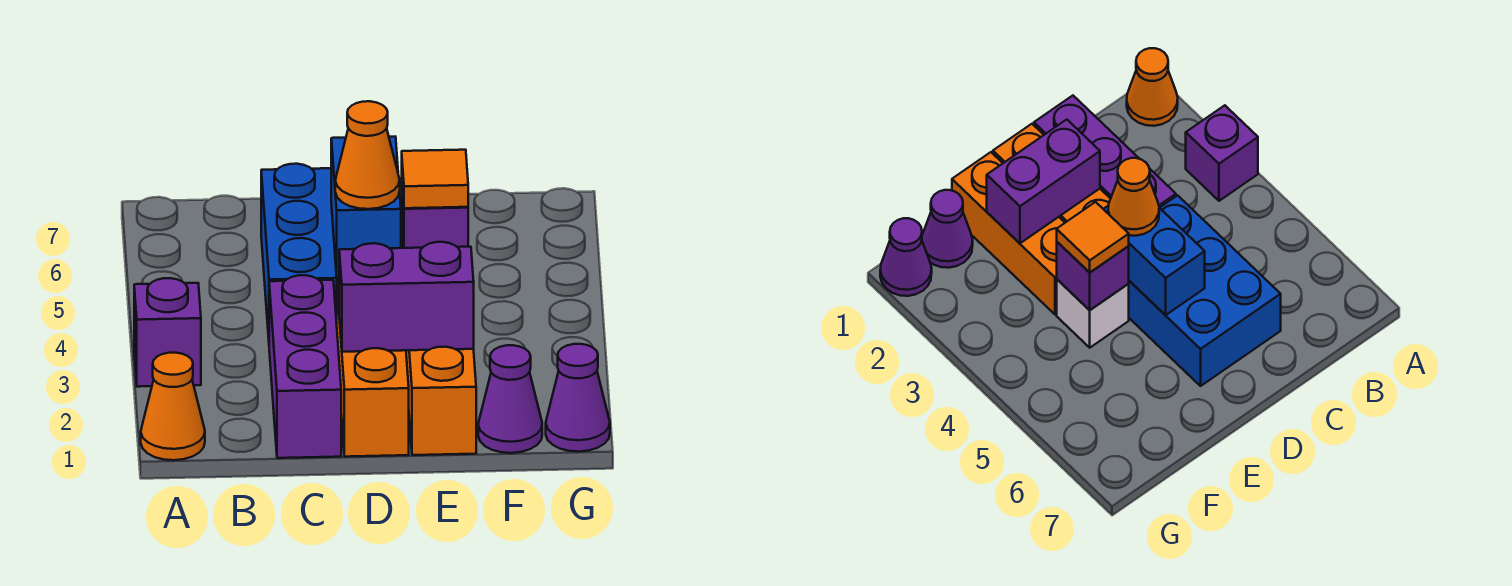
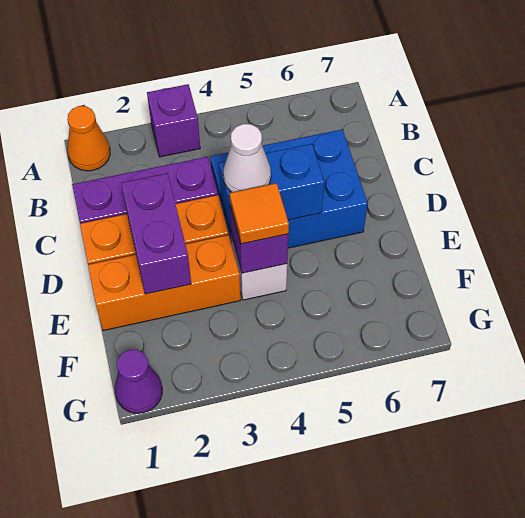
orange 1x1 cone [335,101,400,209] -> white 1x1 cone [223,124,271,192]
purple 1x1 cone [478,345,542,453] -> none

